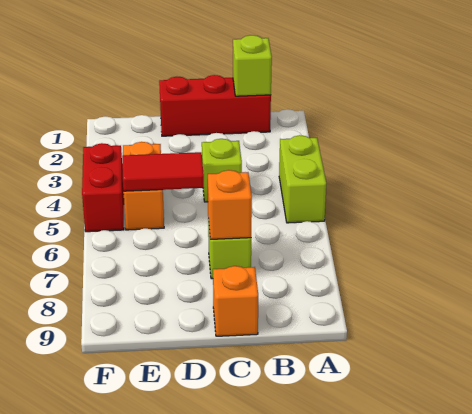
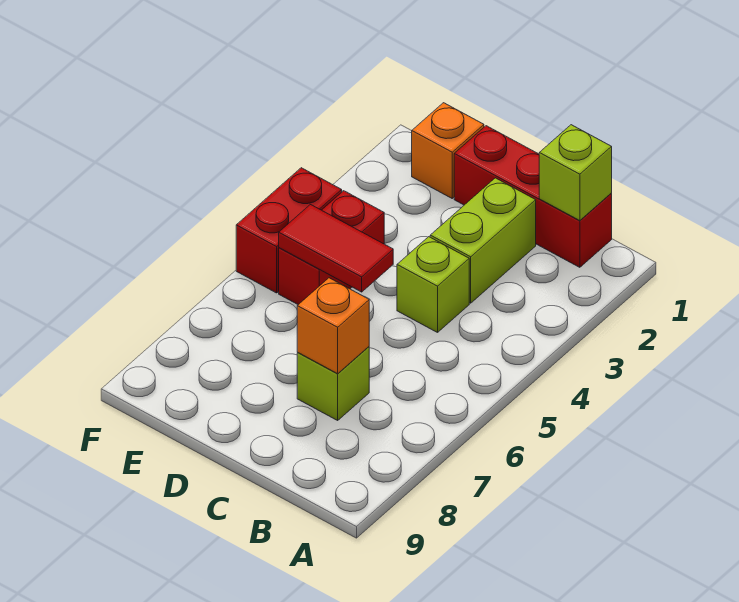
lime 1x2 brick [279,135,326,223] -> lime 1x2 brick moved to [430,178,536,303]
orange 1x1 brick [213,266,258,336] -> orange 1x1 brick moved to [412,103,484,198]
orange 1x2 brick [123,142,164,230] -> red 1x2 brick [279,191,384,305]

